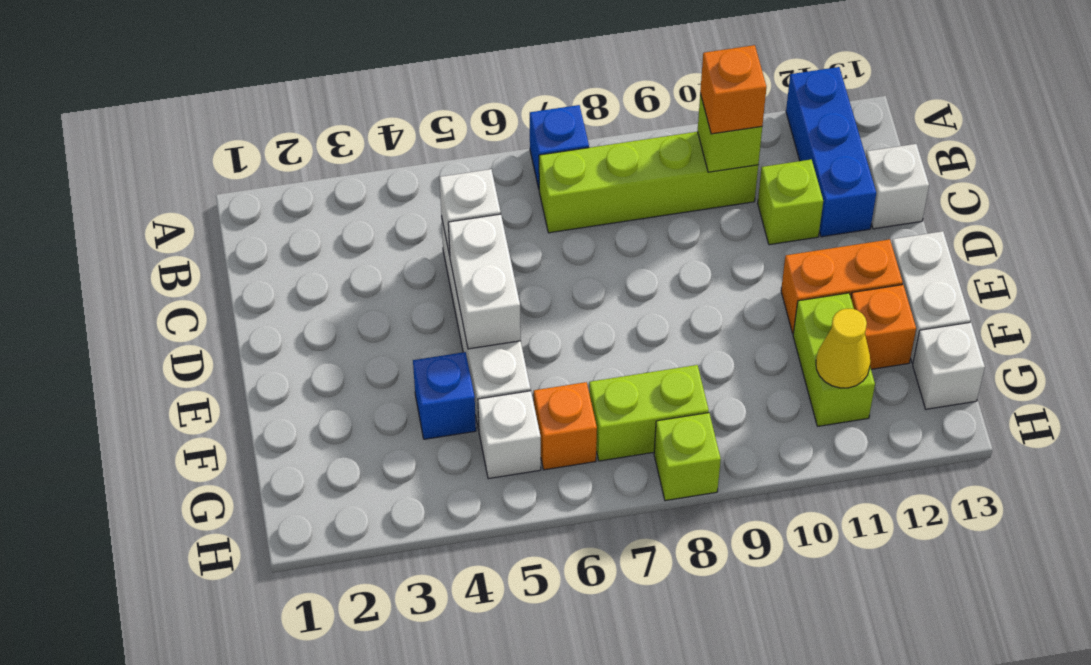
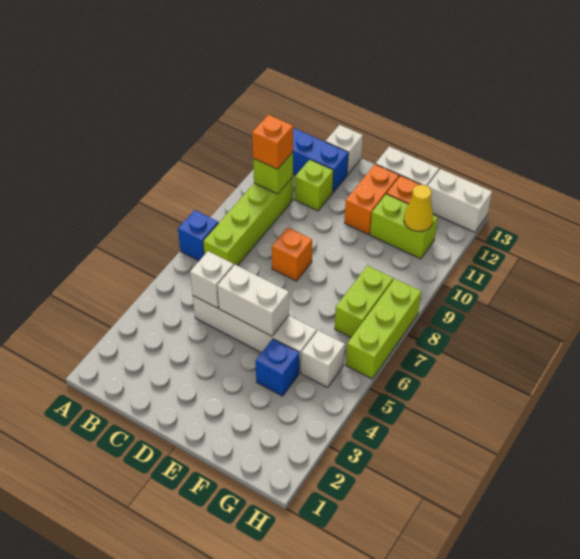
orange 1x1 brick [534,382,597,470] -> orange 1x1 brick moved to [272,227,312,281]
white 1x1 brick [913,322,985,409] -> white 1x2 brick [428,169,492,232]
lime 1x1 brick [654,413,721,501] -> lime 1x3 brick [346,279,421,379]

